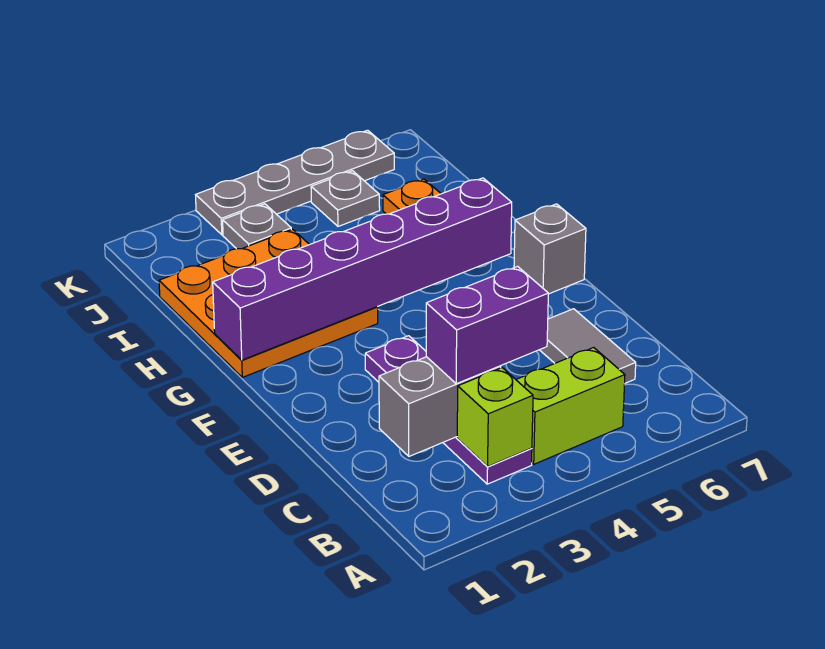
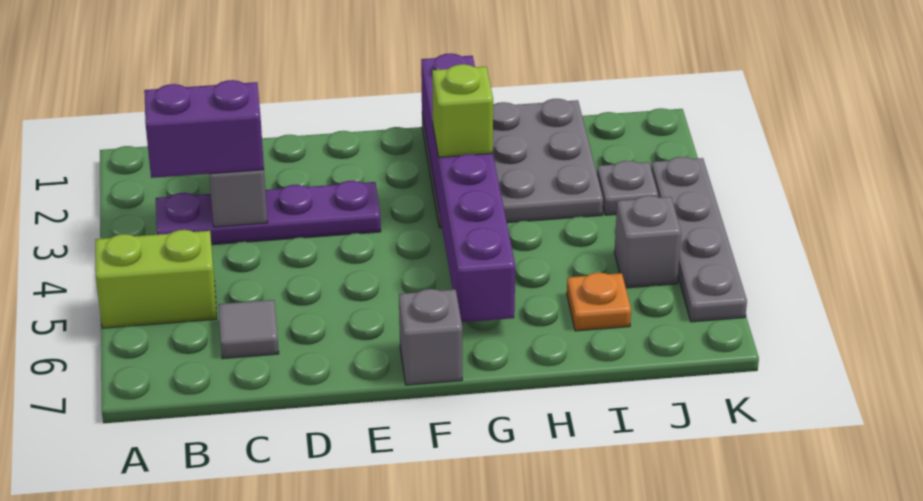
lime 1x1 brick [457,368,533,466] -> lime 1x1 brick moved to [432,64,493,157]
lime 1x2 brick [516,348,625,464] -> lime 1x2 brick turned to [95,230,217,328]
purple 1x2 brick [426,267,548,384] -> purple 1x2 brick turned to [144,80,264,178]
grey 1x2 tile [540,309,636,383] -> grey 1x1 tile [218,300,279,359]
orange 3x3 plate [159,229,378,377] -> grey 3x3 plate [422,99,603,228]
grey 1x1 plate [311,171,380,226] -> grey 1x1 brick [614,196,681,288]

